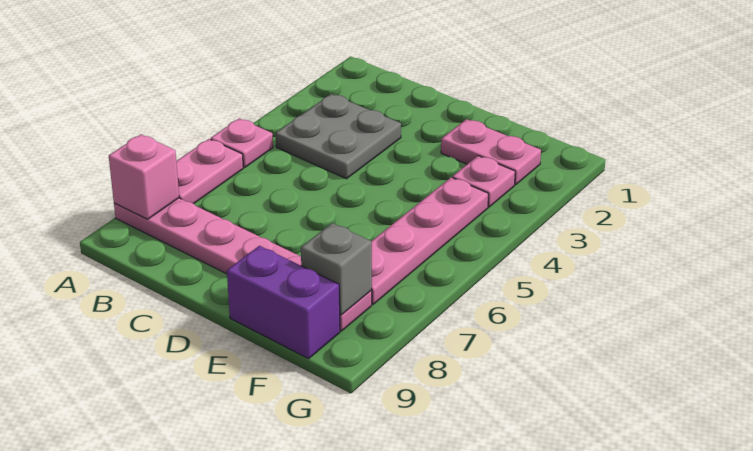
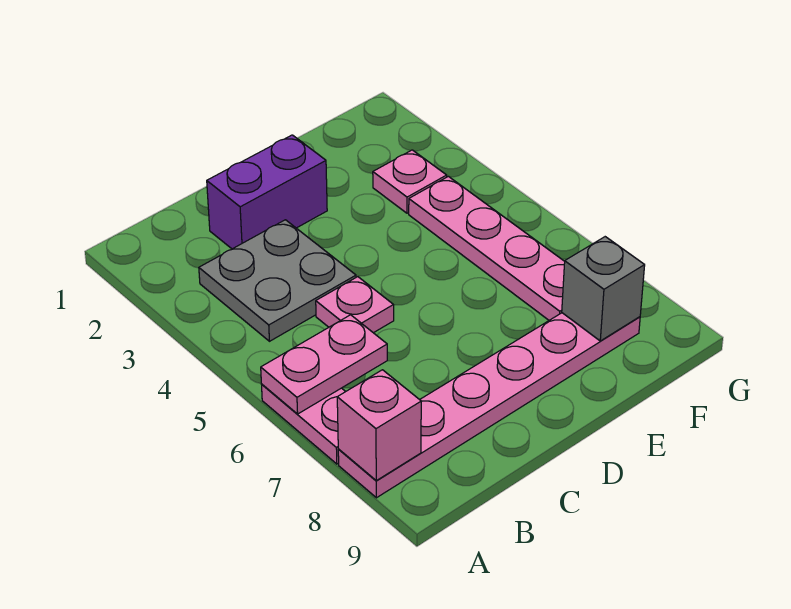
pink 1x1 plate [211,118,273,167] -> pink 1x1 plate moved to [316,277,394,333]
pink 1x2 plate [441,119,541,185] -> pink 1x2 plate moved to [261,315,387,414]
purple 1x2 brick [227,246,340,359] -> purple 1x2 brick moved to [207,135,327,249]

